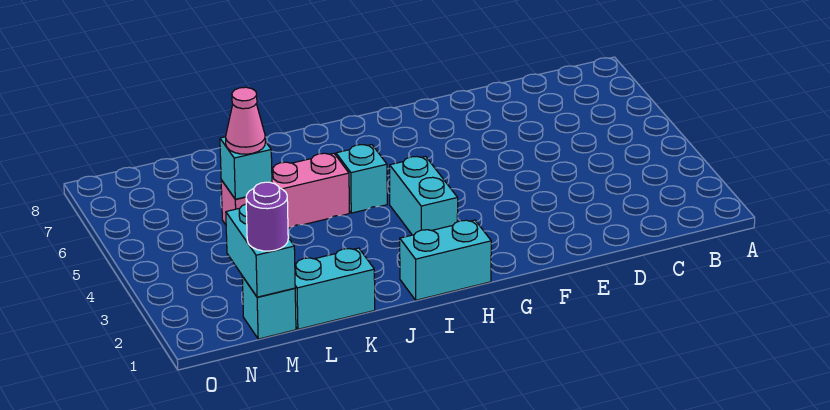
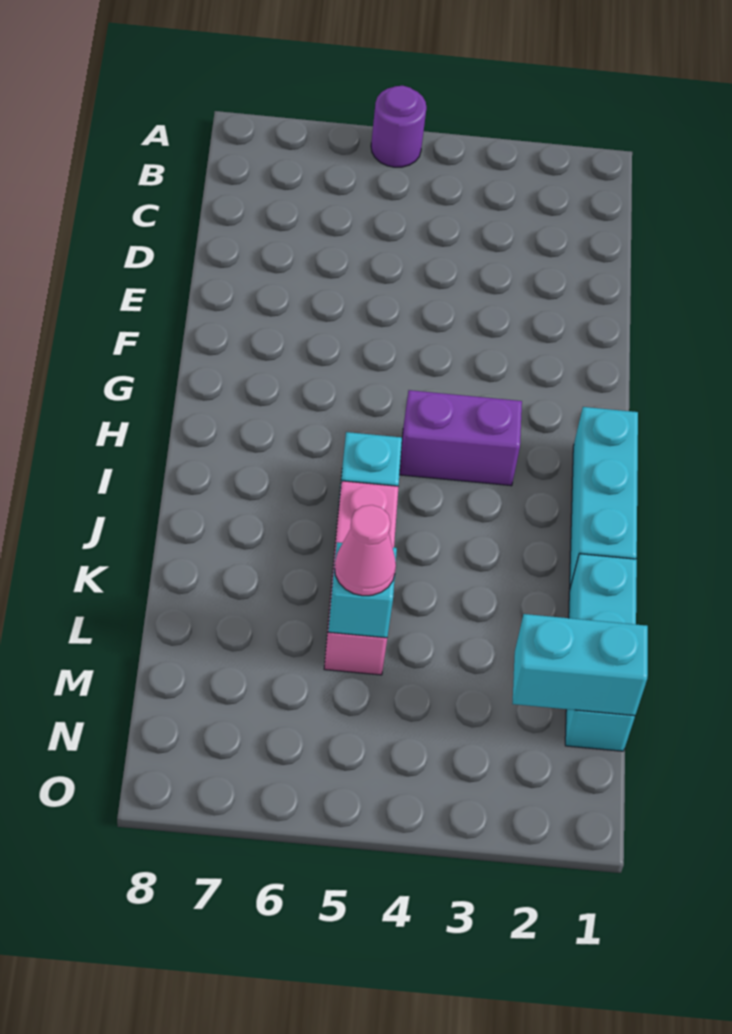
cyan 1x2 brick [400,220,491,300] -> cyan 1x3 brick [569,407,638,589]
cyan 1x2 brick [390,156,458,235] -> purple 1x2 brick [400,390,522,486]
purple 1x1 round brick [246,182,288,251] -> purple 1x1 round brick moved to [371,86,427,167]

